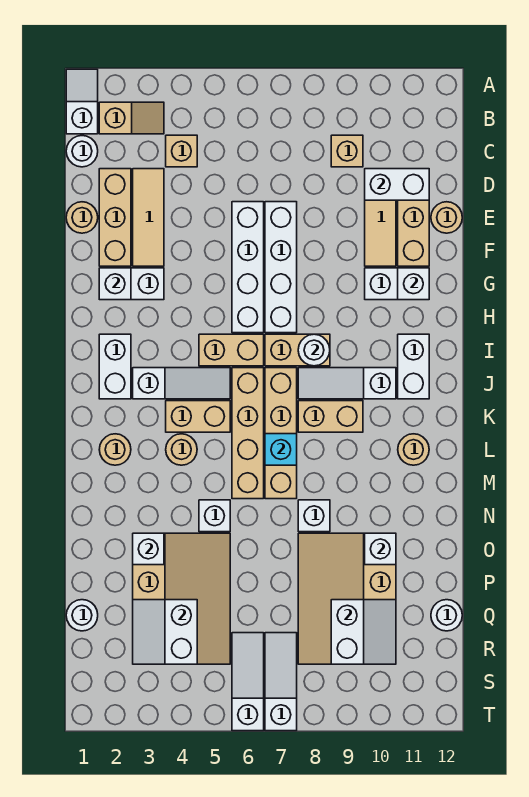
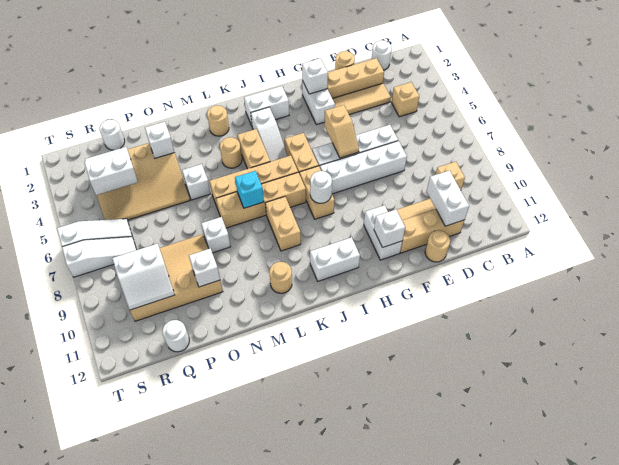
white 1x2 slope [66,69,98,134] -> none
tan 1x2 slope [99,102,164,134] -> tan 1x2 slope moved to [324,105,359,158]
white 1x3 slope [298,368,396,399] -> none

